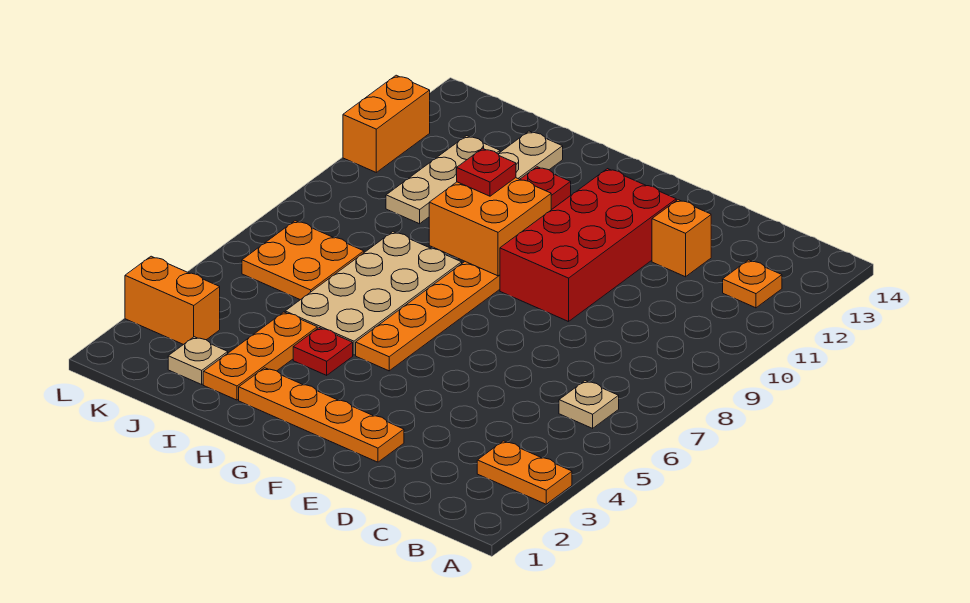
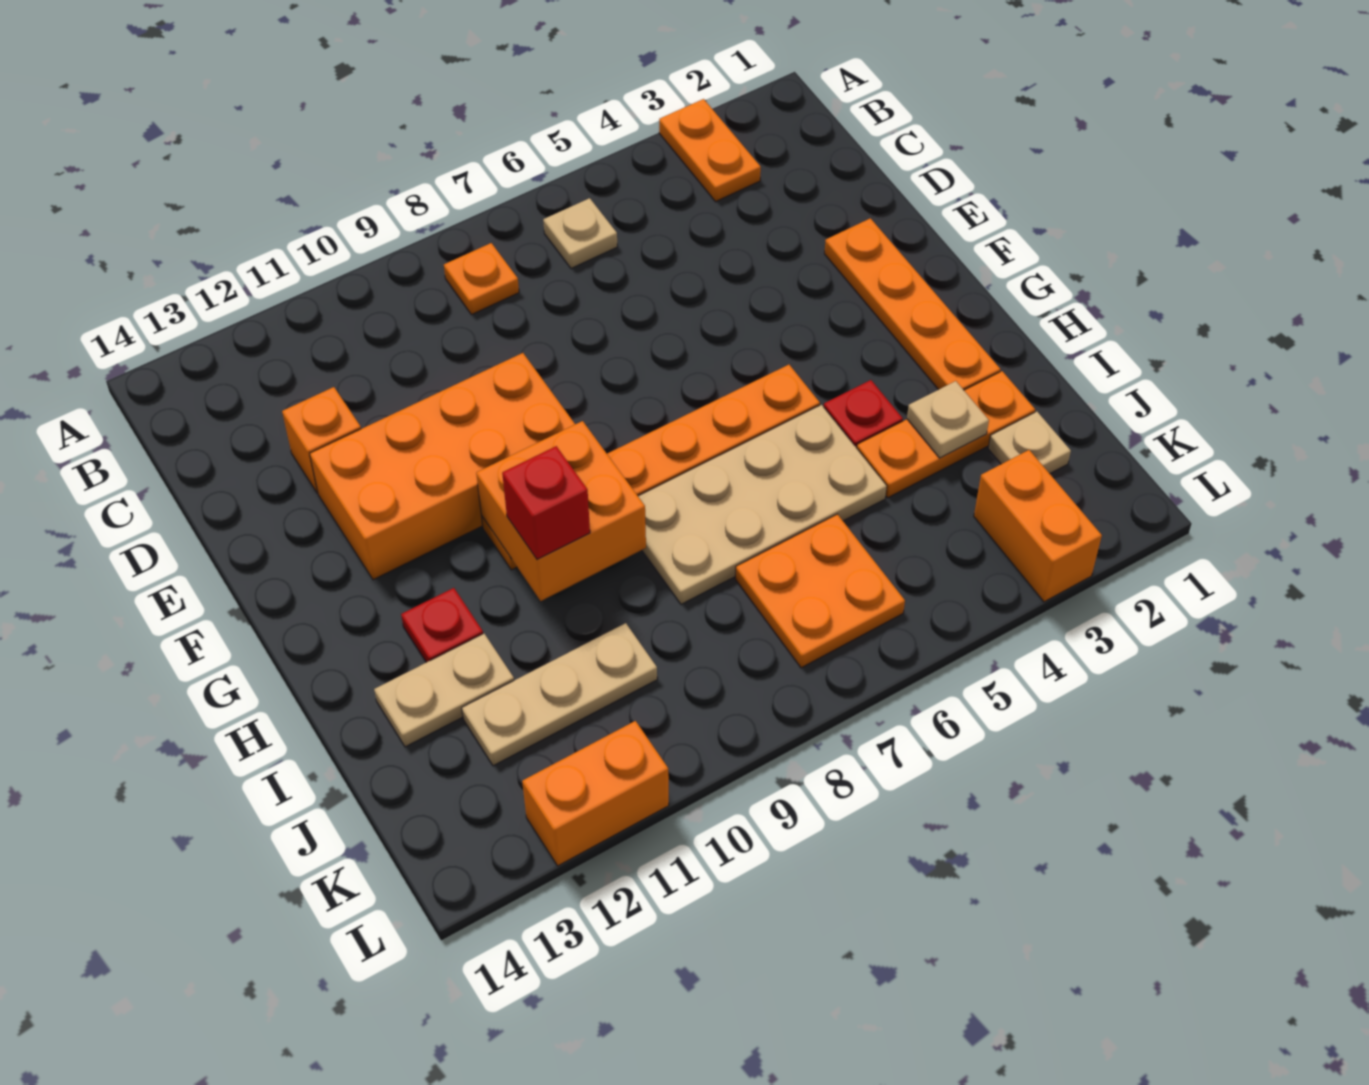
orange 1x1 plate [723,260,782,308] -> orange 1x1 plate moved to [444,243,519,315]
red 2x4 brick [500,169,676,322] -> orange 2x4 brick [310,353,575,580]
red 1x1 plate [457,148,516,196] -> red 1x1 brick [502,446,590,560]
none -> tan 1x1 plate [907,381,989,458]

